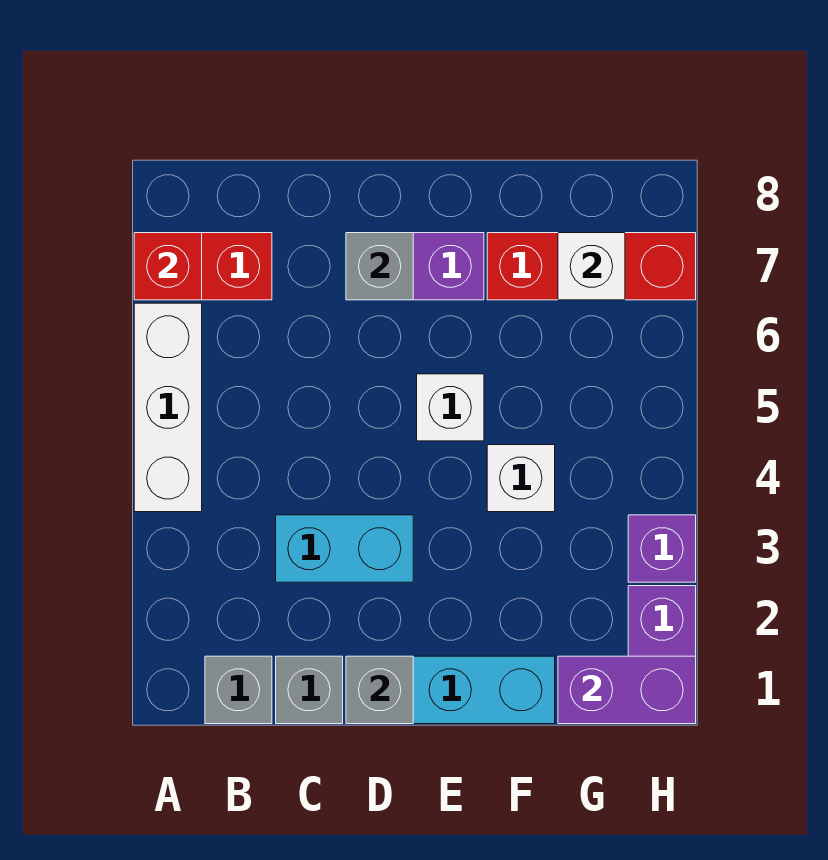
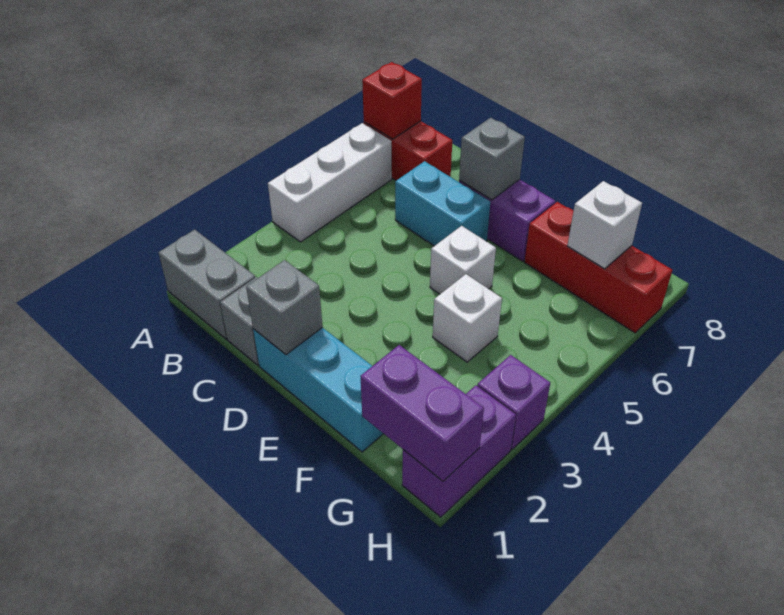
grey 1x1 brick [205,656,272,724] -> grey 1x2 brick [159,229,255,339]
cyan 1x2 brick [276,515,413,582] -> cyan 1x2 brick moved to [395,161,490,246]

